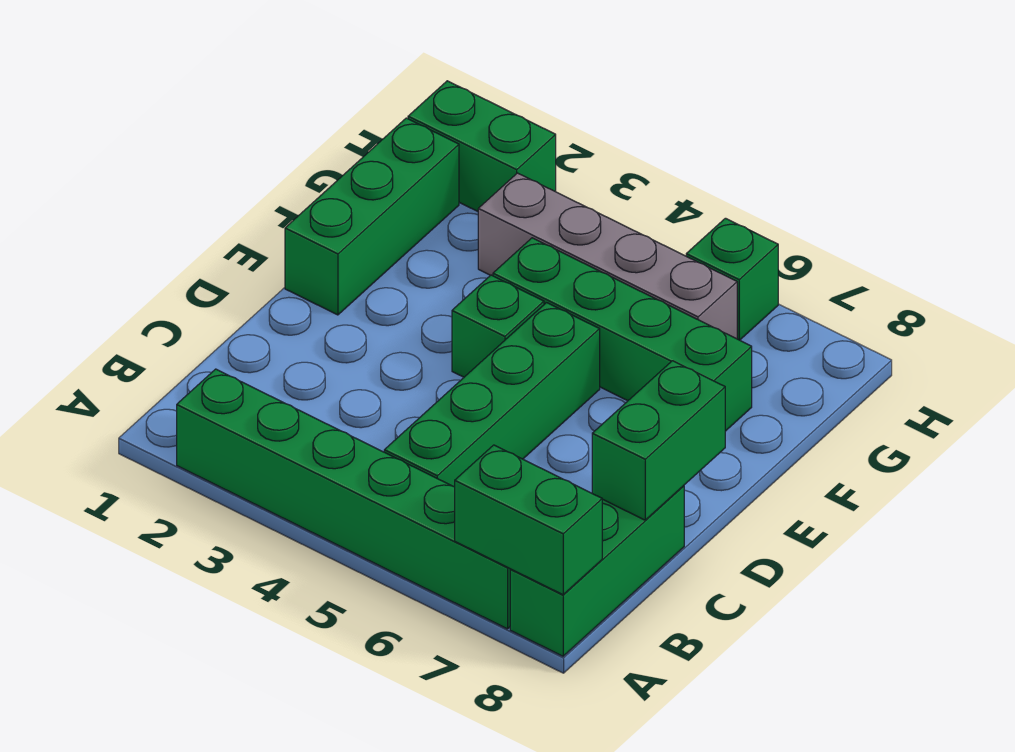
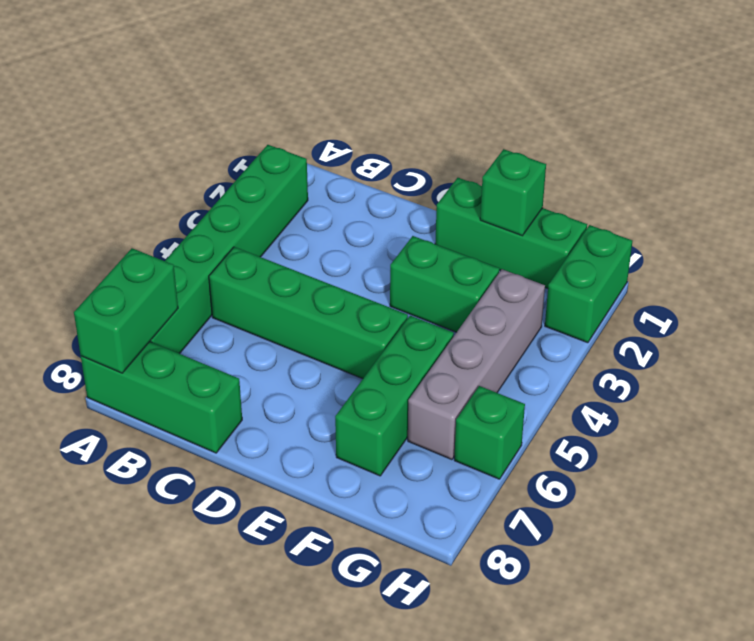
green 1x2 brick [592,361,725,520] -> green 1x2 brick moved to [390,236,499,332]
green 1x1 brick [452,275,544,377] -> green 1x1 brick moved to [480,149,546,236]
green 1x4 brick [493,238,752,431] -> green 1x3 brick [335,316,454,476]

